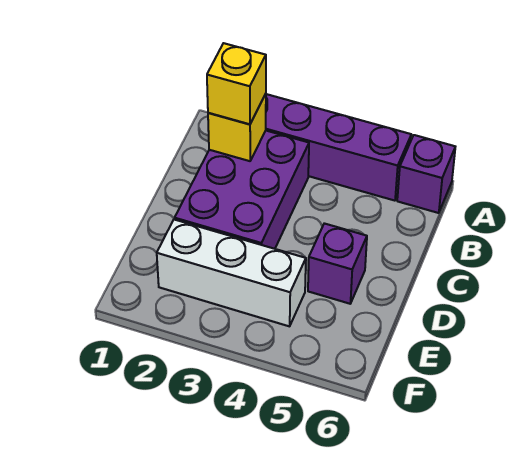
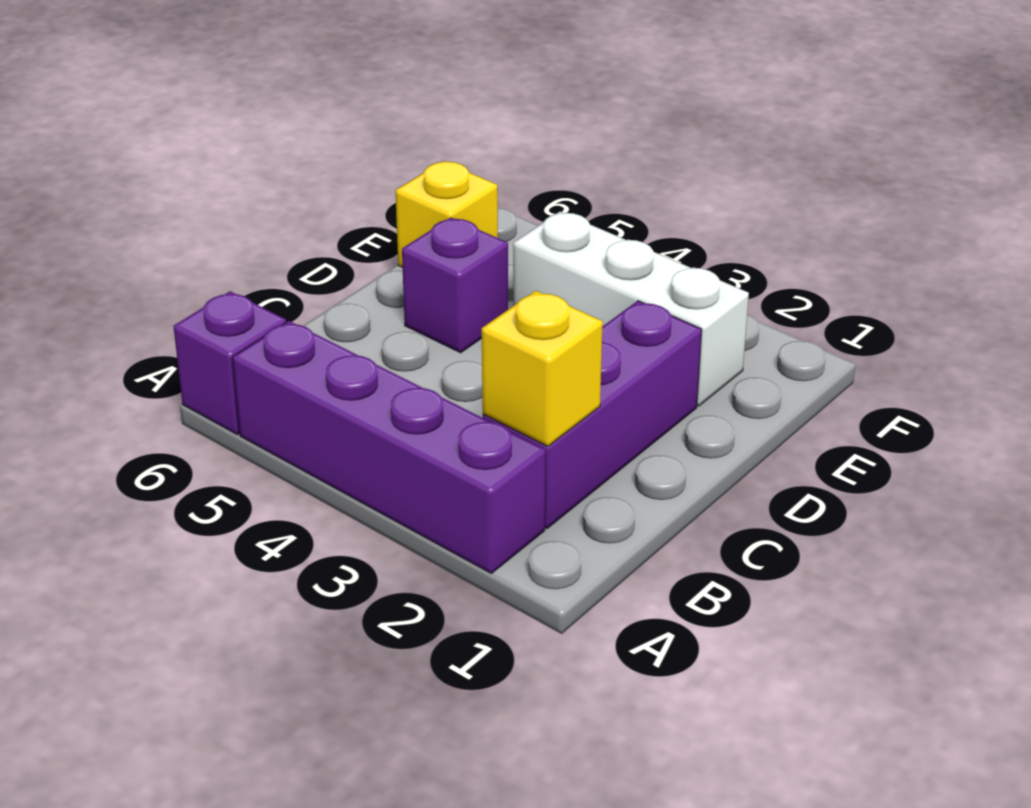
purple 2x3 brick [175,131,309,249] -> purple 1x3 brick [483,301,702,528]
yellow 1x1 brick [207,43,266,124] -> yellow 1x1 brick moved to [395,161,498,268]

